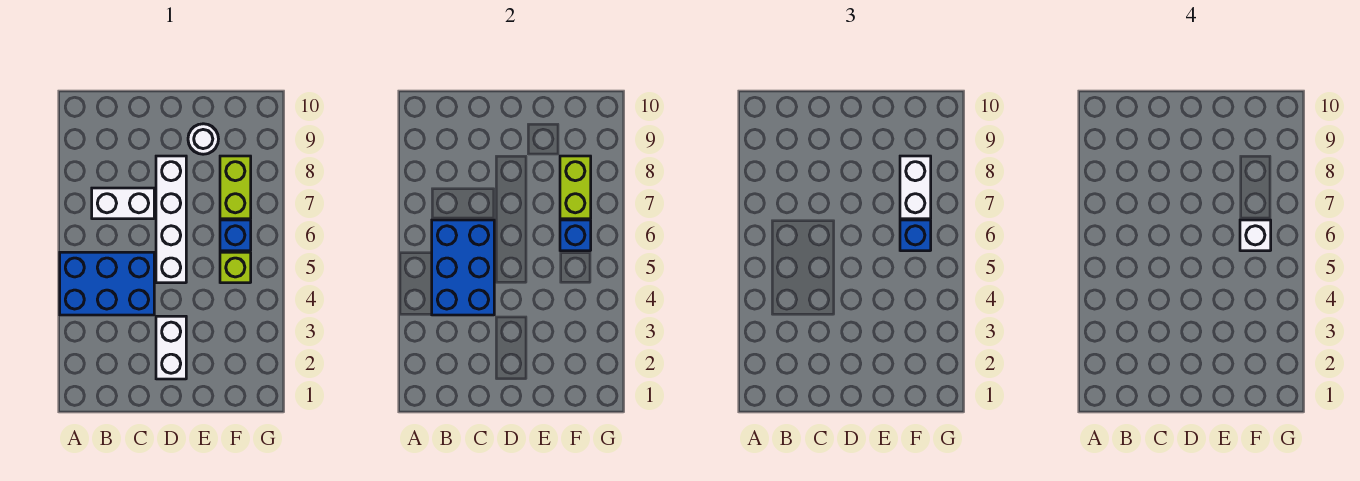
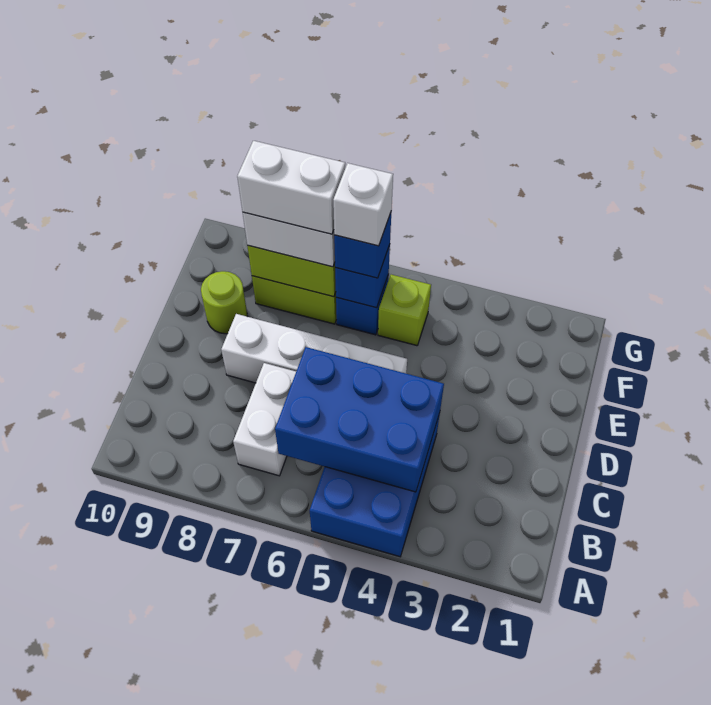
white 1x2 brick [156,316,186,379] -> white 1x2 brick moved to [237,141,345,234]
white 1x1 round brick [188,124,218,154] -> lime 1x1 round brick [201,271,247,334]

